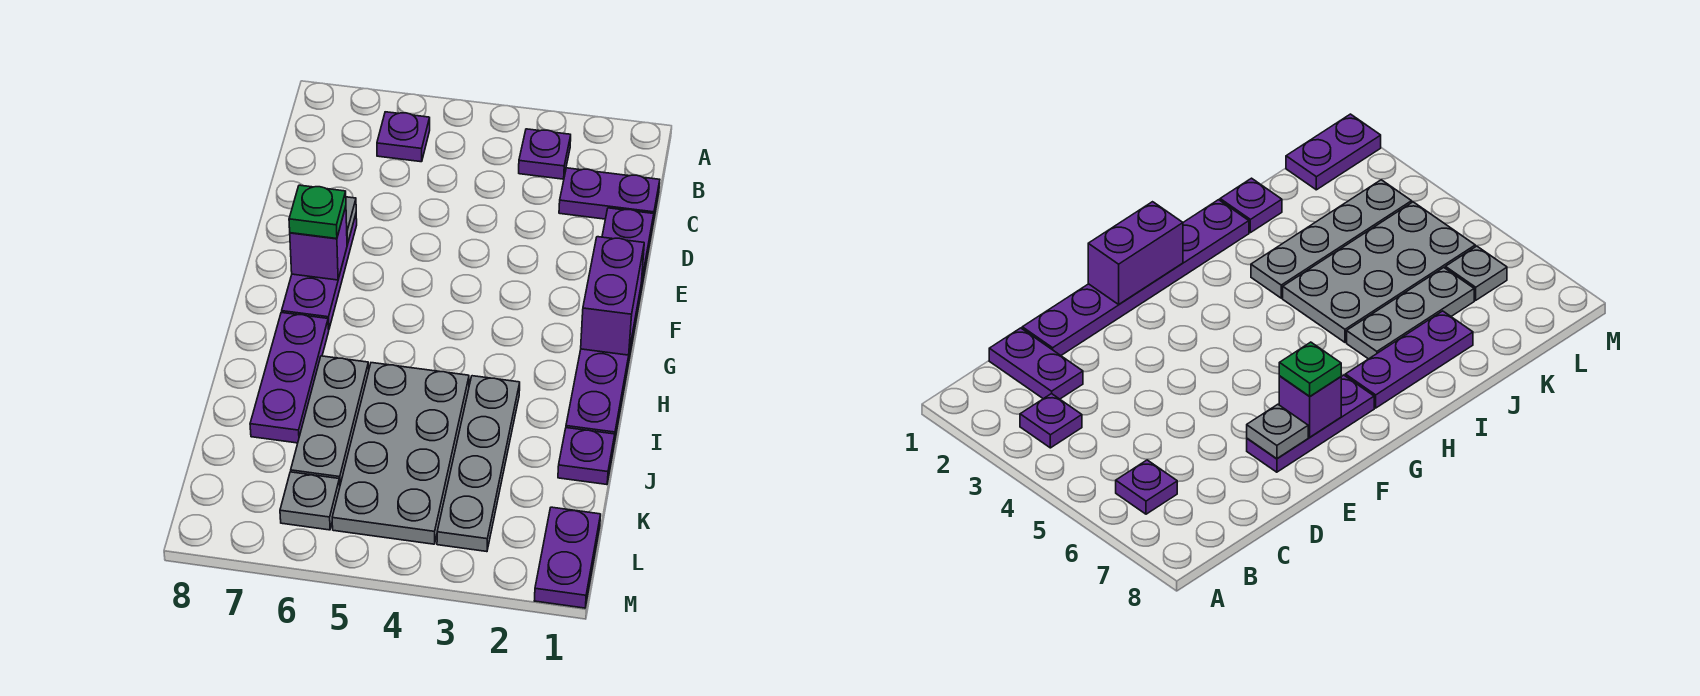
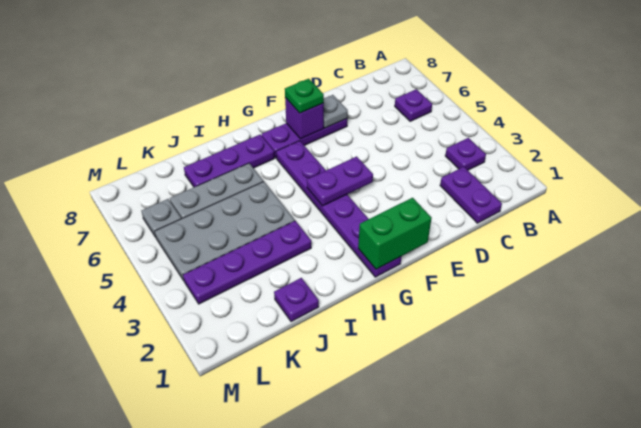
purple 1x6 plate [566,208,654,443] -> purple 1x6 plate turned to [276,141,401,277]
purple 1x2 brick [581,237,644,355] -> green 1x2 brick [358,198,432,269]
grey 1x4 plate [437,376,520,552] -> purple 1x4 plate [183,221,311,304]
purple 1x2 plate [534,507,601,608] -> purple 1x2 plate moved to [307,157,373,206]

